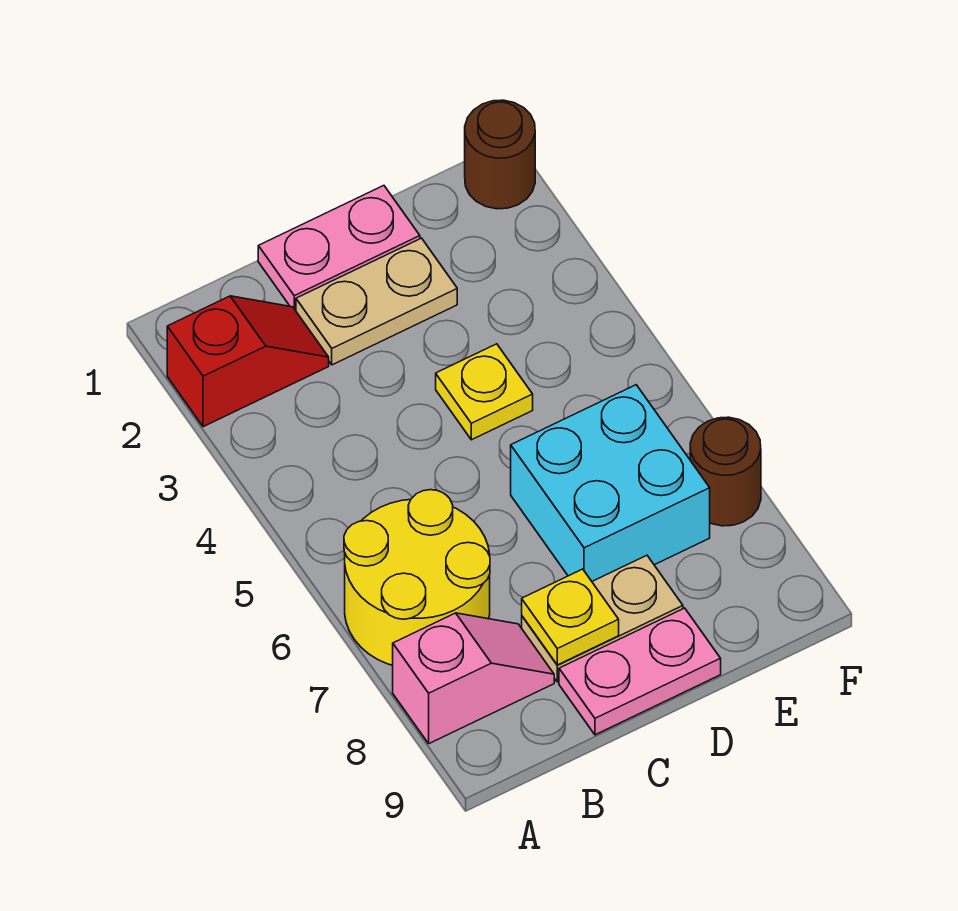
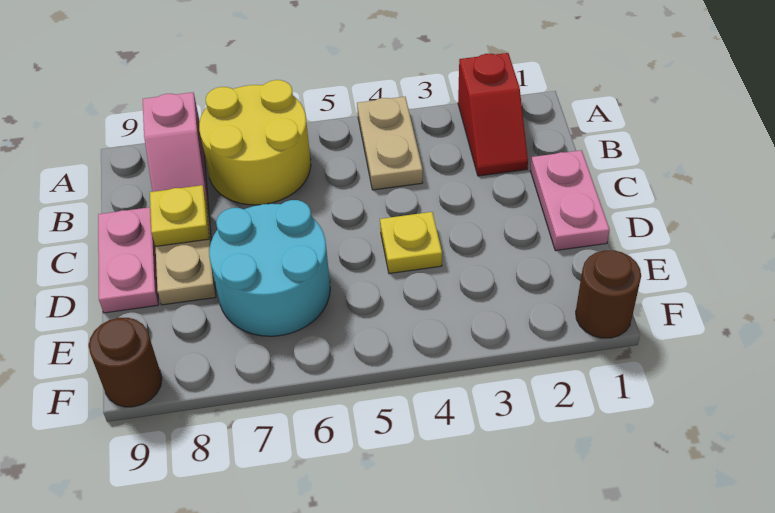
tan 1x2 plate [296,238,457,365] -> tan 1x2 plate moved to [357,97,423,190]
cyan 2x2 brick [511,385,710,581] -> cyan 2x2 round brick [209,200,330,336]
brown 1x1 round brick [690,417,761,526] -> brown 1x1 round brick moved to [89,318,162,407]

